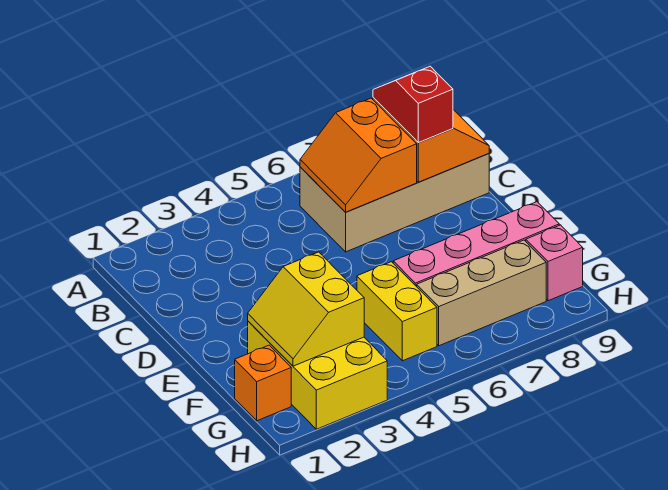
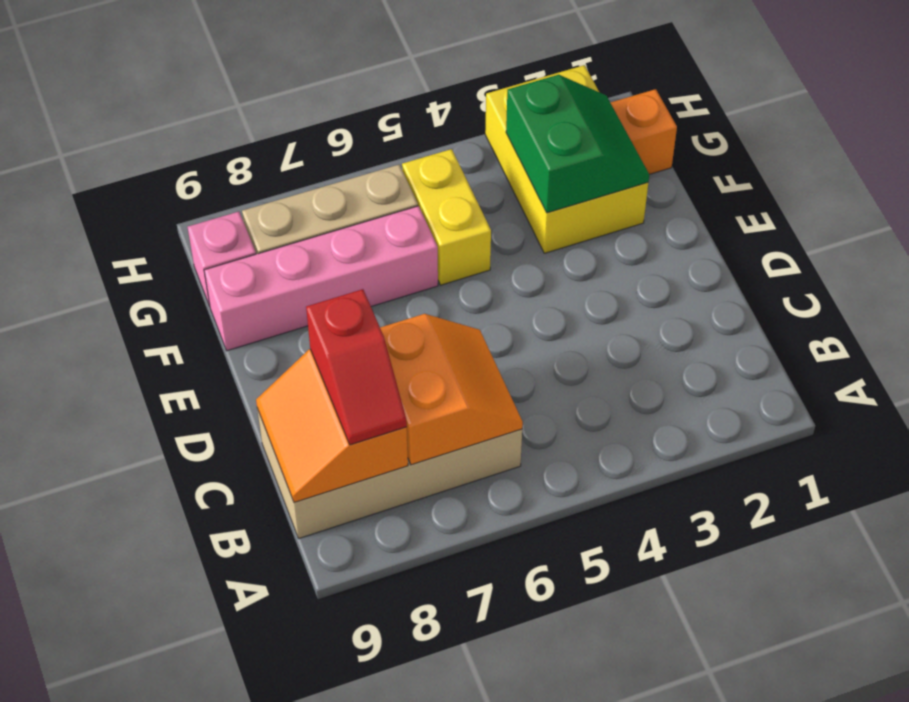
yellow 2x2 slope [248,252,364,366] -> green 2x2 slope [506,75,649,213]

